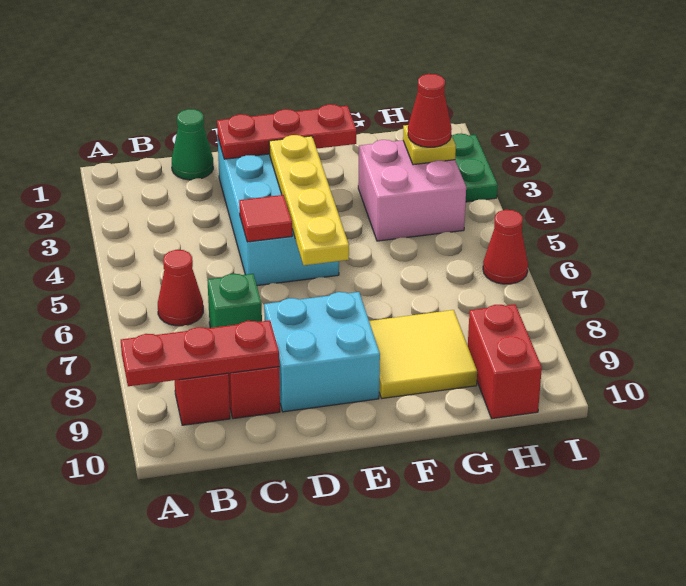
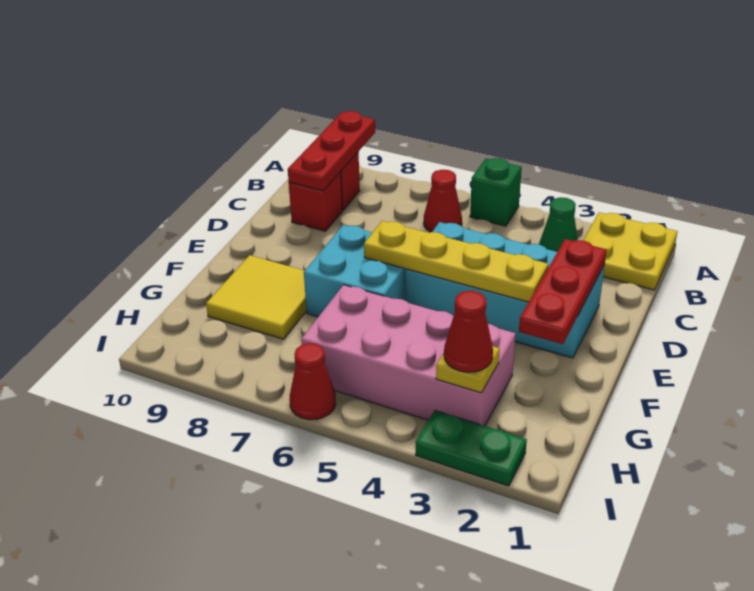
none -> yellow 2x2 plate [583,212,677,290]
green 1x1 cone [172,109,213,180] -> green 1x1 cone moved to [539,197,578,252]
green 1x1 brick [207,274,262,328] -> green 1x1 brick moved to [470,158,522,226]
red 1x1 tile [239,195,292,242] -> none
cyan 2x2 brick [264,292,380,412] -> cyan 2x2 brick moved to [304,225,405,317]
pink 2x2 brick [358,140,466,241] -> pink 2x4 brick [301,285,516,426]
red 1x2 brick [468,304,542,419] -> none

